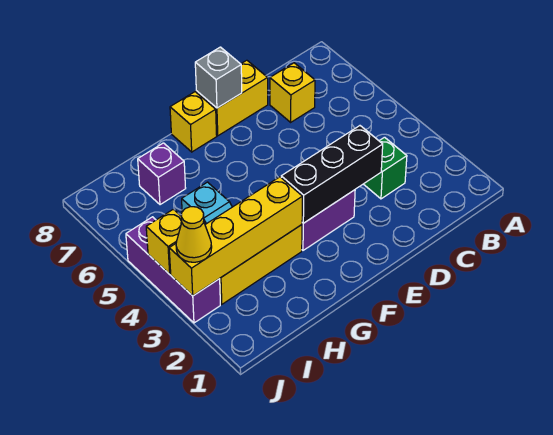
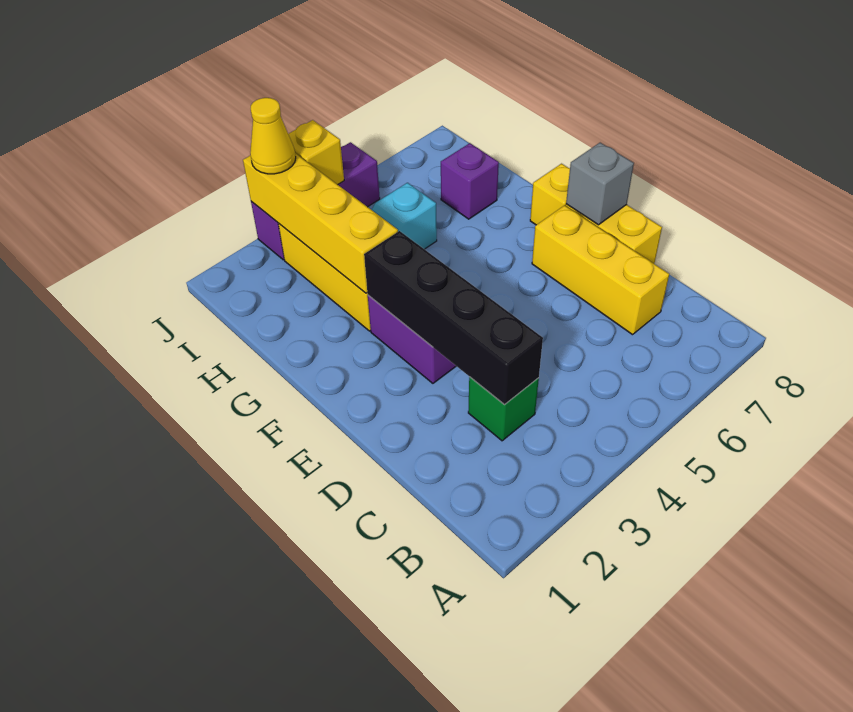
yellow 1x1 brick [270,63,315,122] -> yellow 1x3 brick [532,205,669,335]
black 1x3 brick [281,126,383,223] -> black 1x4 brick [364,231,543,404]

